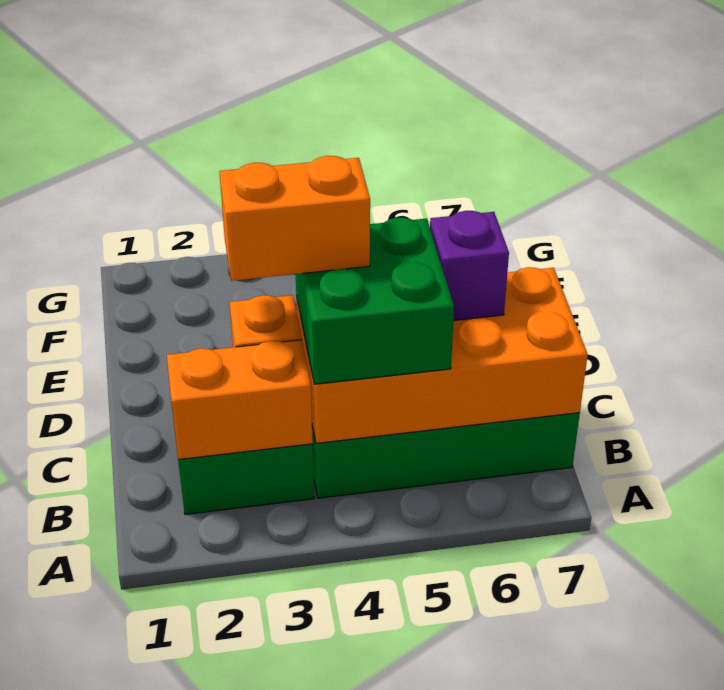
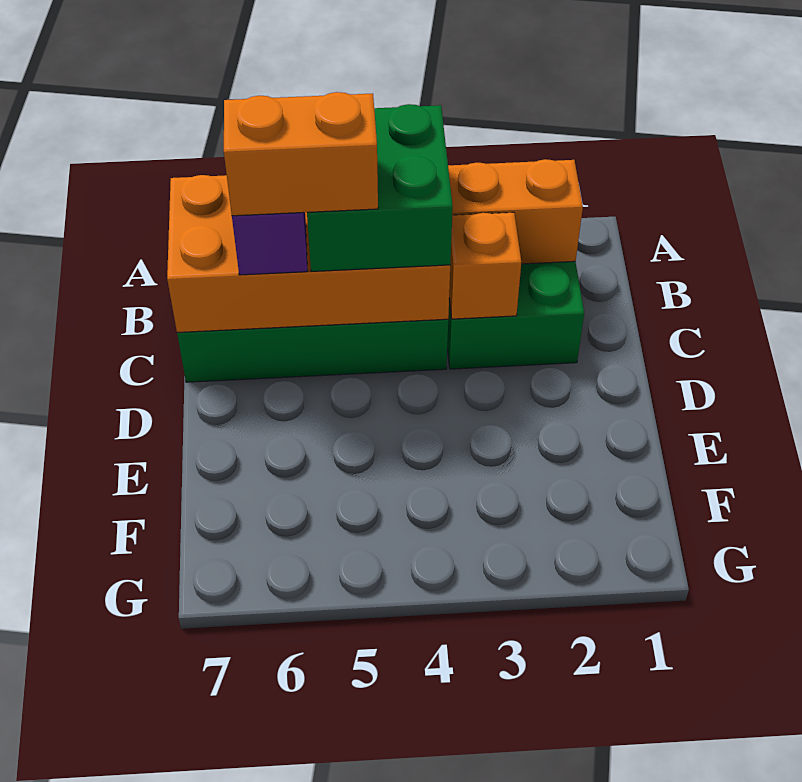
orange 1x2 brick [219,156,370,281] -> orange 1x2 brick moved to [224,92,378,216]

